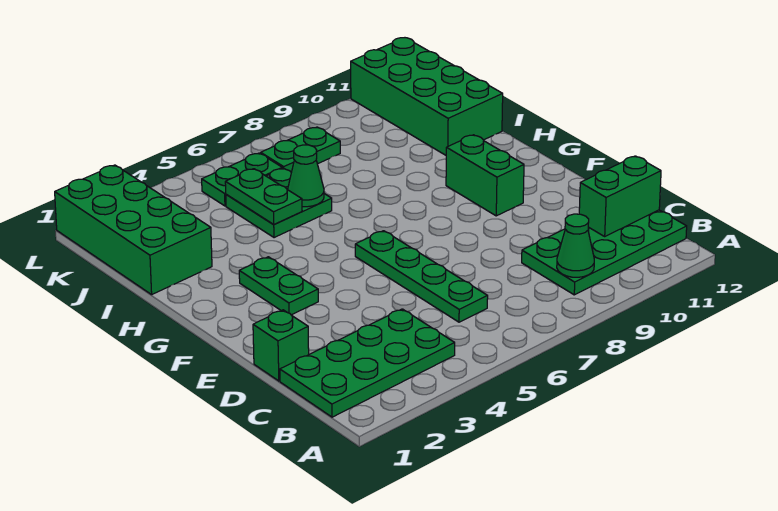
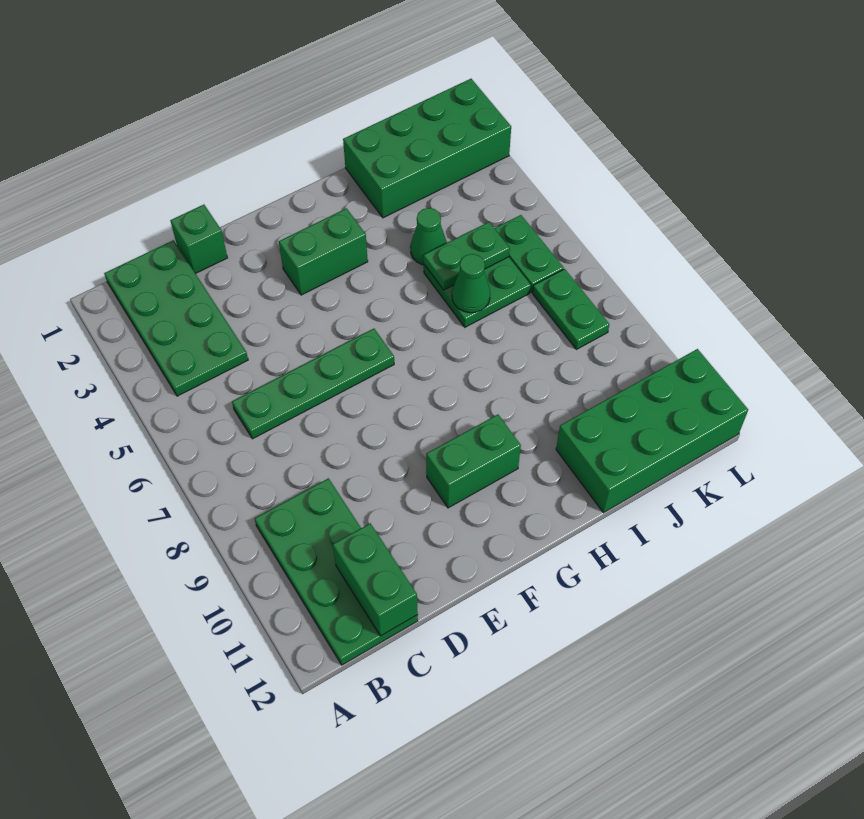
green 1x1 cone [557,214,594,277] -> green 1x1 cone moved to [410,208,447,265]
green 1x2 plate [239,257,318,315] -> green 1x2 brick [279,208,368,295]

